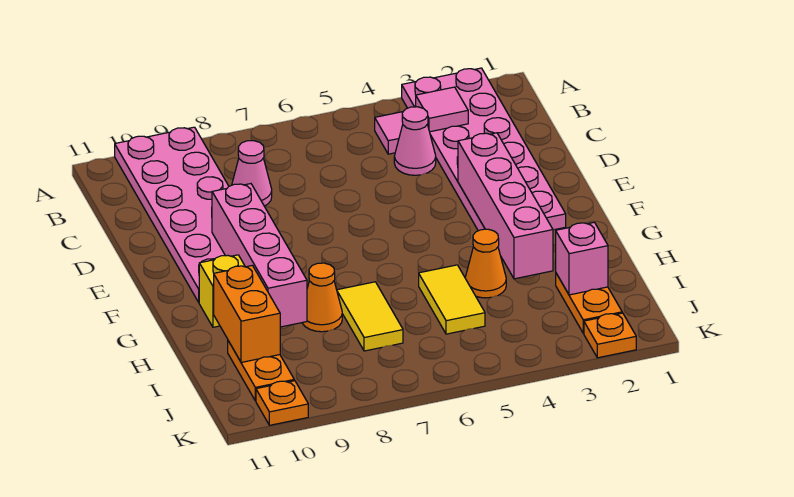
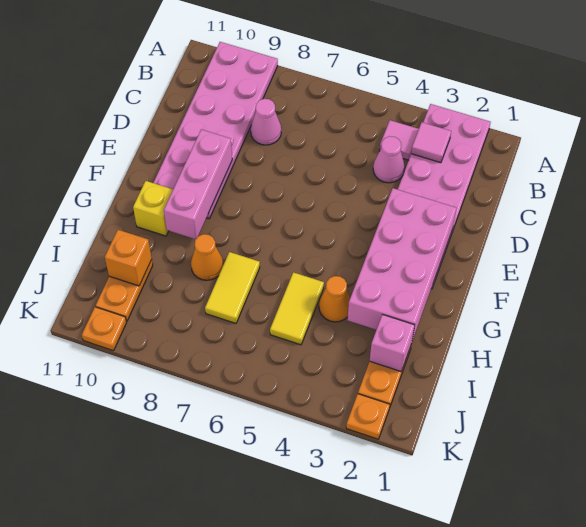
pink 1x4 brick [458,133,553,279] -> pink 2x4 brick [348,188,456,340]
pink 1x4 brick [212,184,307,327] -> pink 1x3 brick [164,129,232,239]
orange 1x2 brick [214,265,280,362] -> orange 1x1 brick [105,230,152,286]

